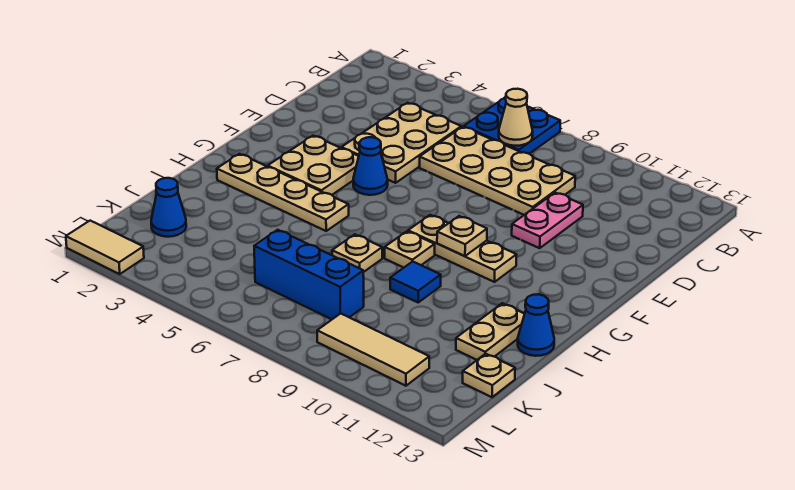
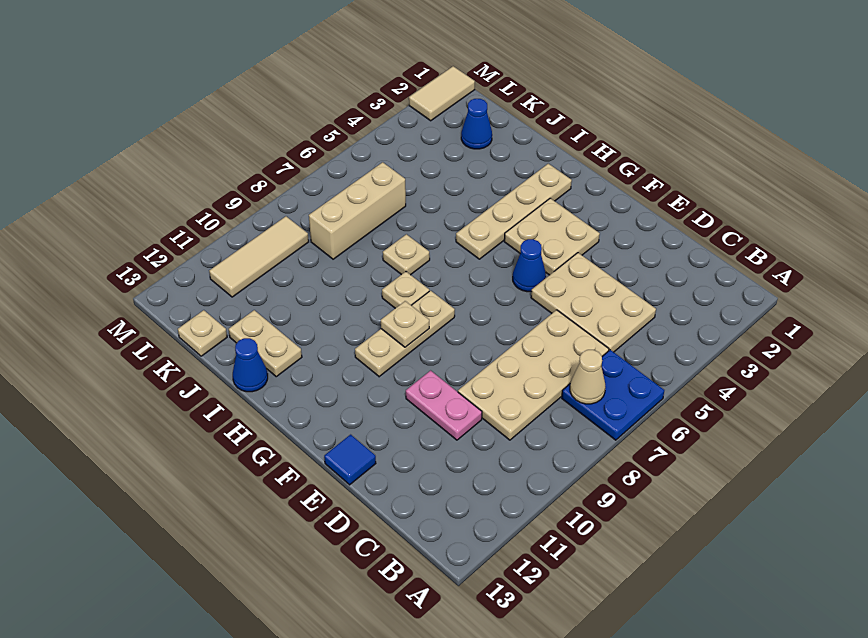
blue 1x1 tile [390,261,441,302] -> blue 1x1 tile moved to [324,435,376,485]
blue 1x3 brick [254,230,364,319] -> tan 1x3 brick [309,162,406,259]

